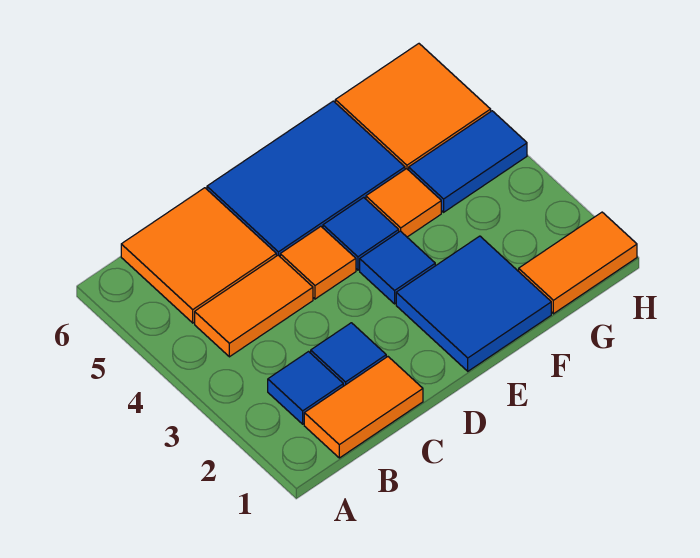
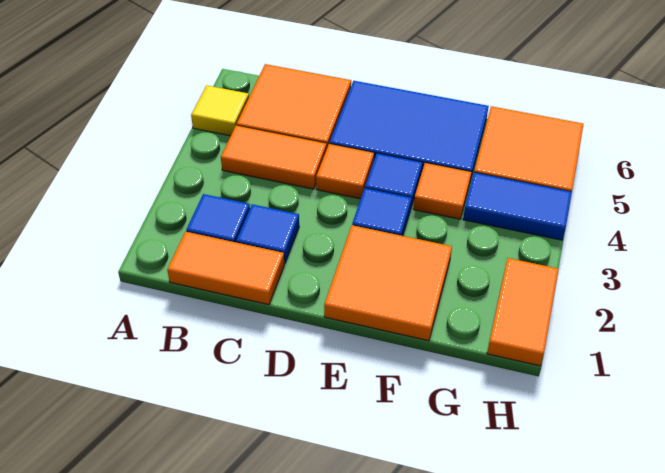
none -> yellow 1x1 tile [191,85,249,136]
blue 2x2 tile [396,236,551,371] -> orange 2x2 tile [324,225,452,341]
orange 1x2 tile [519,212,637,314] -> orange 1x2 tile turned to [487,258,558,366]

